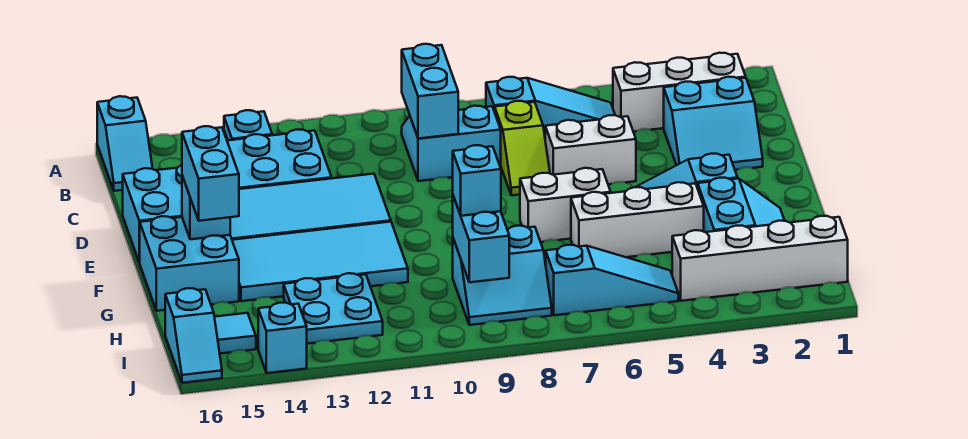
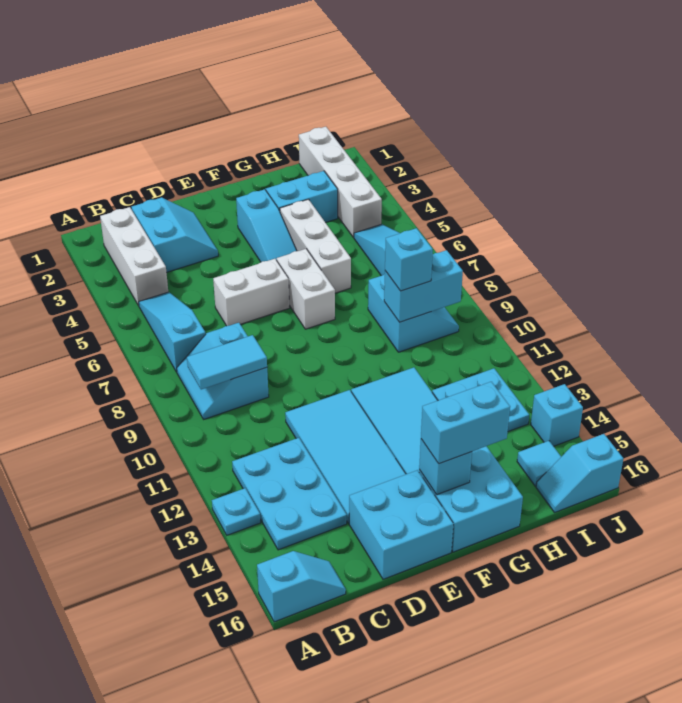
cyan 1x2 brick [402,44,458,139] -> cyan 1x2 tile [187,335,267,389]
lime 1x2 slope [495,101,550,195] -> none
white 1x2 brick [545,115,636,184] -> white 1x2 brick turned to [213,259,290,326]
cyan 1x2 slope [165,288,222,383] -> cyan 1x2 slope turned to [536,434,623,512]

